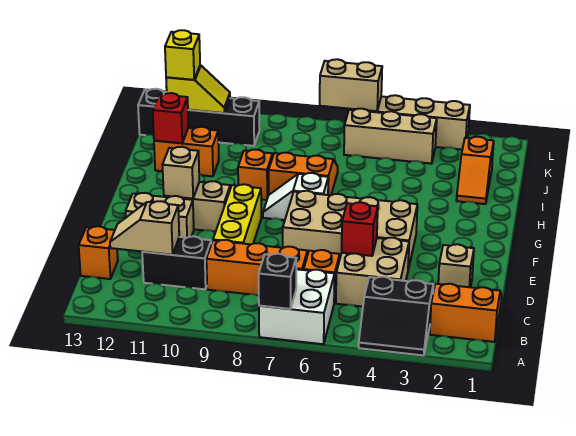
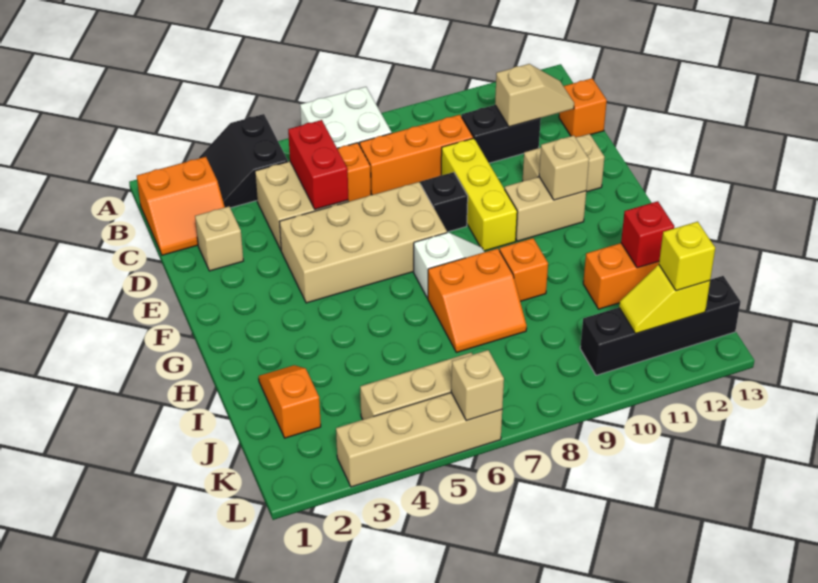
black 2x2 slope [359,277,433,355] -> black 2x2 slope turned to [199,114,288,208]
black 1x1 brick [259,254,296,309] -> black 1x1 brick moved to [421,172,468,232]
red 1x1 brick [342,202,378,256] -> red 1x2 brick [288,120,348,209]
tan 1x2 brick [320,59,382,111] -> tan 1x1 brick [451,350,504,421]

